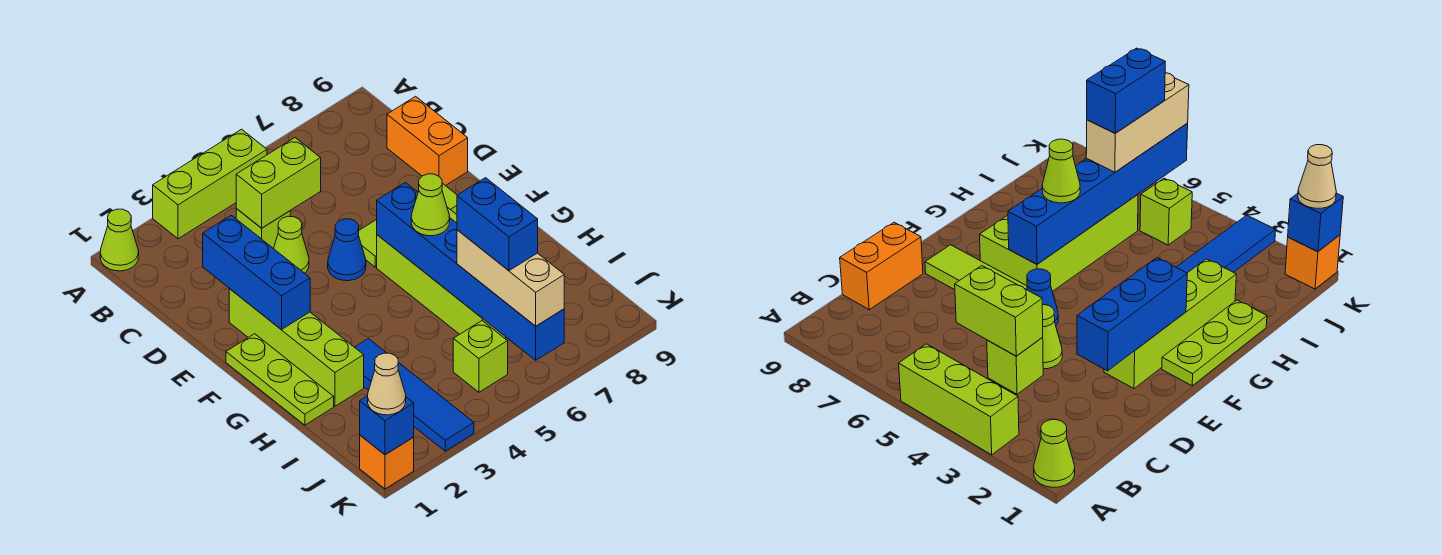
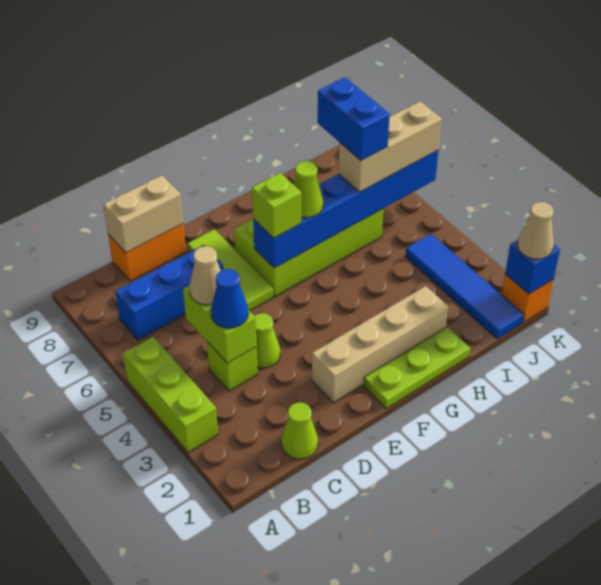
lime 1x1 cone [100,209,139,271] -> lime 1x1 cone moved to [281,402,318,459]
none -> tan 1x1 cone [189,246,221,305]
none -> tan 1x2 brick [103,175,183,253]
blue 1x3 brick [203,215,310,330] -> blue 1x3 brick moved to [115,245,223,340]
lime 1x4 brick [229,289,364,406] -> tan 1x4 brick [312,286,448,403]
blue 1x1 cone [328,219,366,281] -> blue 1x1 cone moved to [211,269,248,328]
blue 1x4 tile [355,339,474,451] -> blue 1x4 tile turned to [406,234,524,339]
blue 1x2 brick [457,178,538,271] -> blue 1x2 brick turned to [318,78,390,160]
lime 1x1 brick [453,321,508,392] -> lime 1x1 brick moved to [252,173,301,238]

